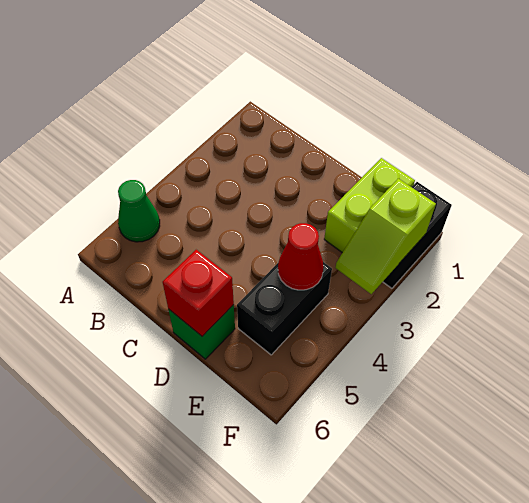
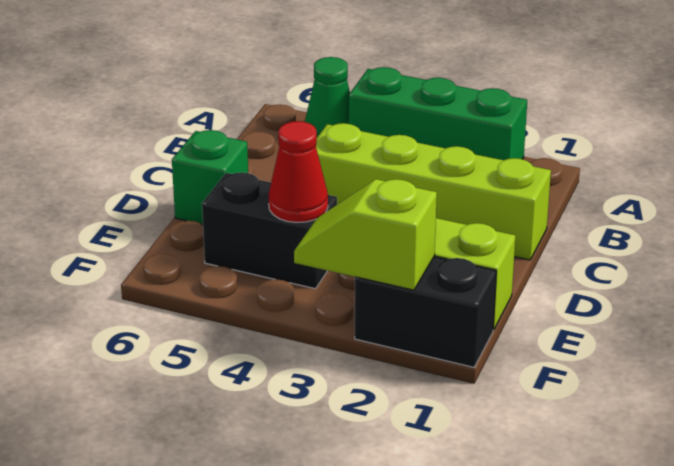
none -> green 1x3 brick [349,67,527,160]
none -> lime 1x4 brick [316,123,551,260]
red 1x1 brick [163,250,234,336] -> none

